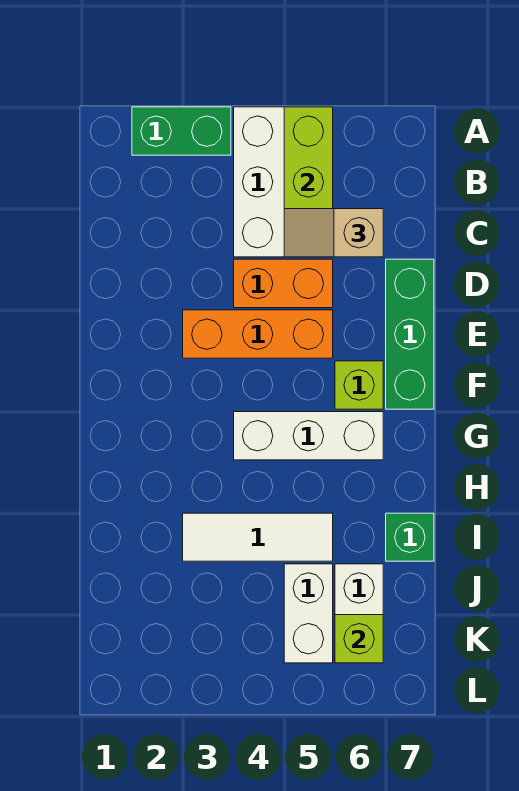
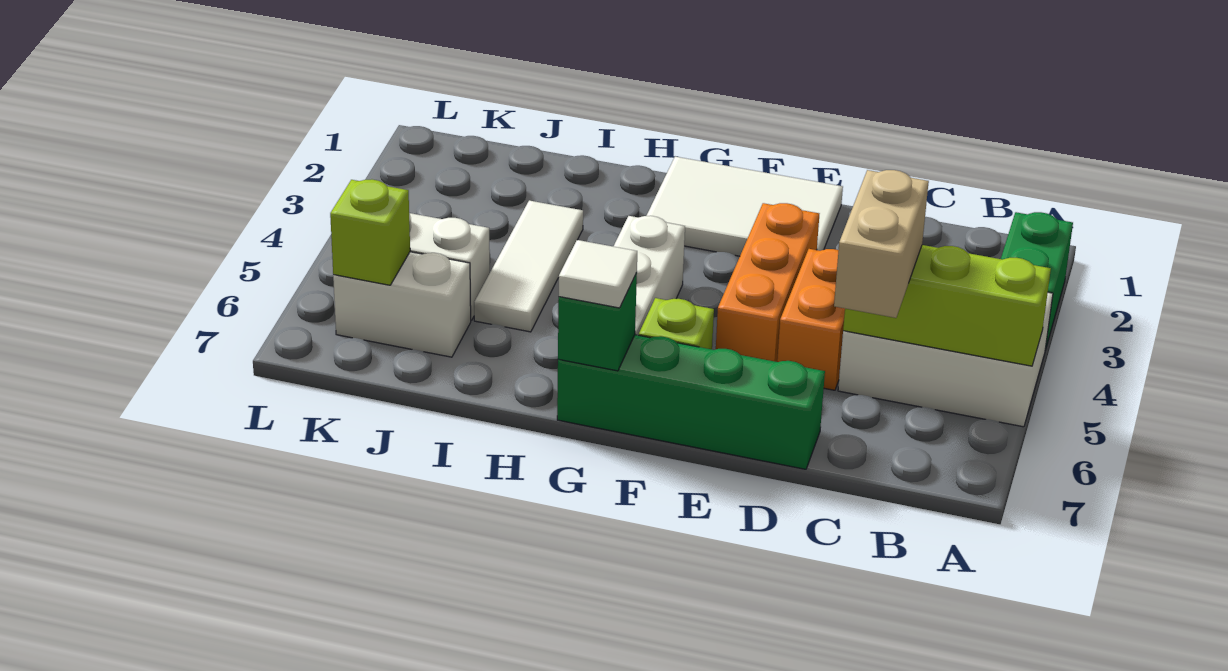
tan 1x2 slope [284,209,383,257] -> tan 1x2 brick [834,170,929,318]
green 1x3 brick [386,259,434,409] -> green 1x4 brick [557,335,825,469]
none -> white 2x3 tile [647,157,843,256]
none -> white 1x1 tile [559,240,637,308]
green 1x1 brick [386,513,434,561] -> green 1x1 brick moved to [558,273,637,371]

